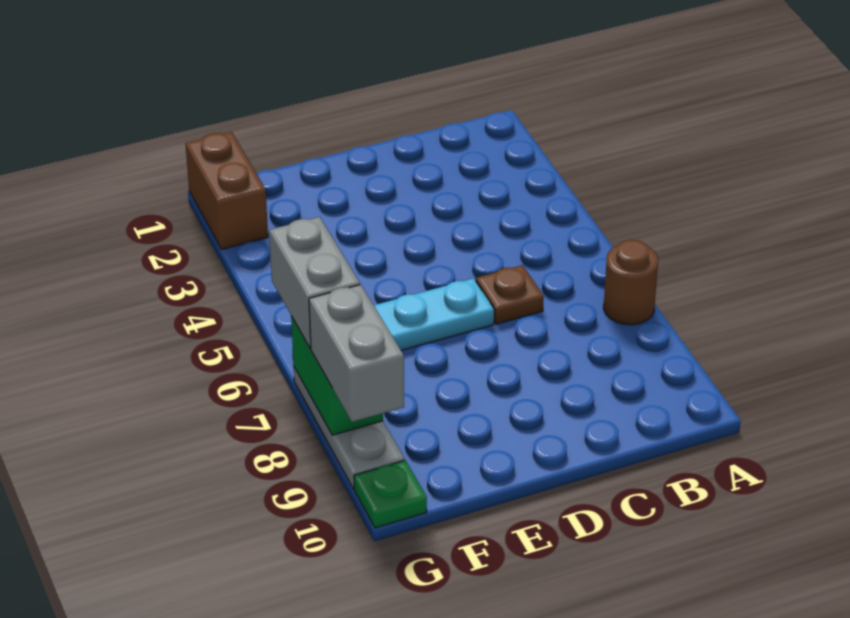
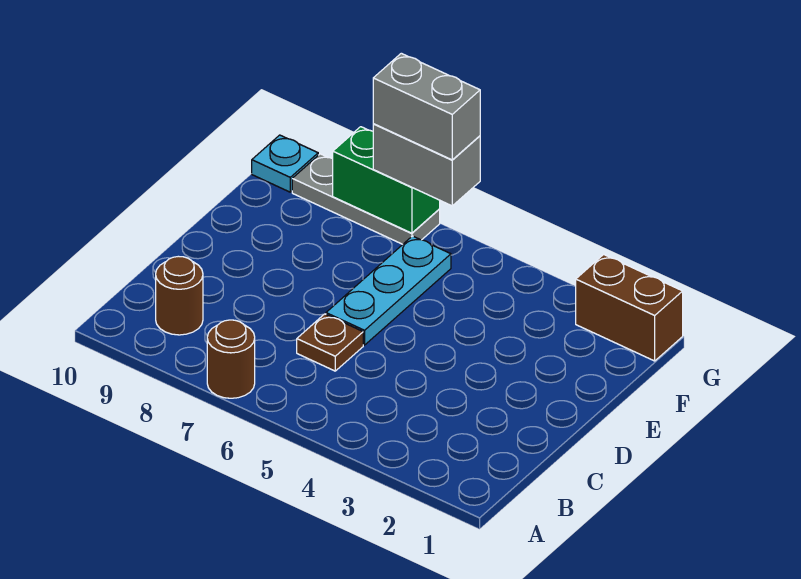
none -> brown 1x1 round brick [156,256,203,335]
grey 1x2 brick [309,285,404,422] -> grey 1x2 brick moved to [373,53,480,160]
green 1x1 plate [354,460,427,528] -> cyan 1x1 plate [252,135,318,192]

